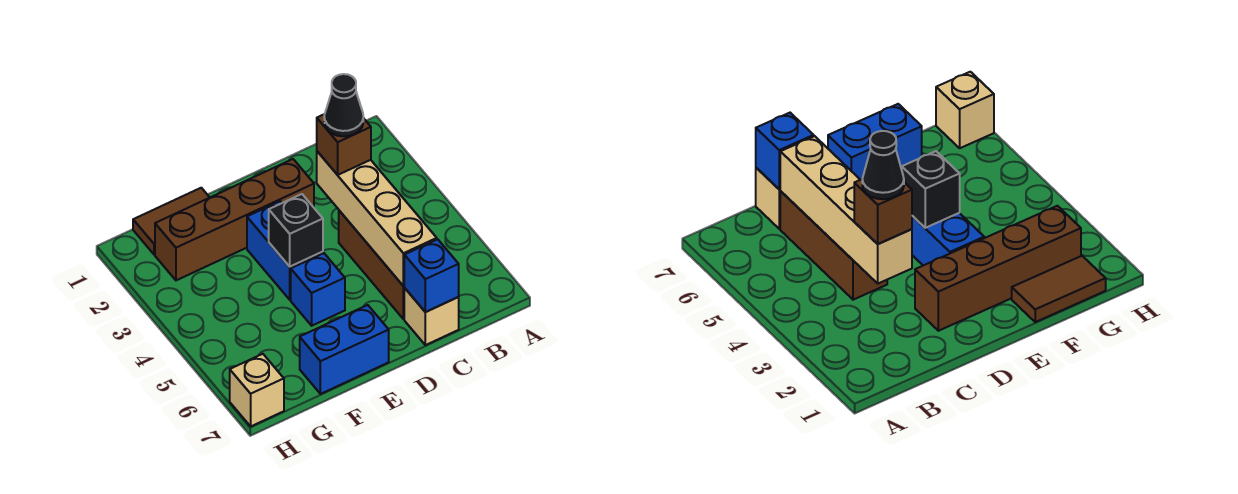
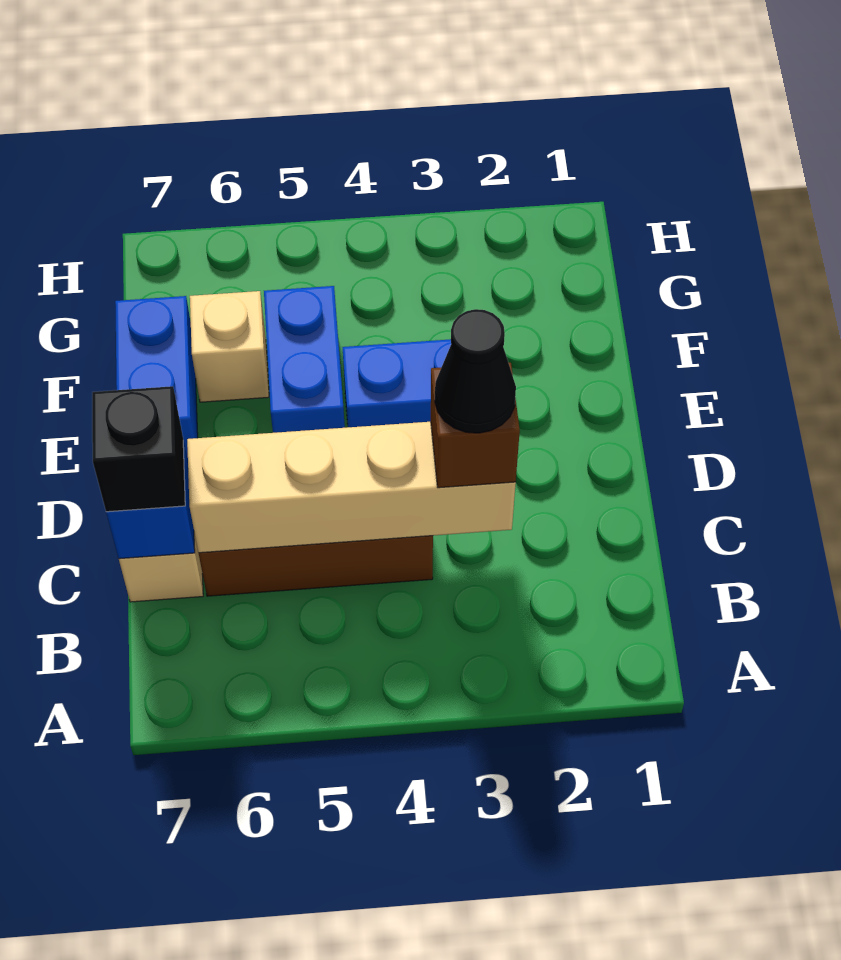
brown 1x4 brick [155,159,314,280] -> none
black 1x1 brick [269,194,323,267] -> black 1x1 brick moved to [92,386,185,512]
blue 1x1 brick [291,253,345,326] -> blue 1x2 brick [264,286,345,433]
brown 1x2 tile [133,188,210,255] -> none
tan 1x1 brick [230,354,284,426] -> tan 1x1 brick moved to [190,291,269,402]

